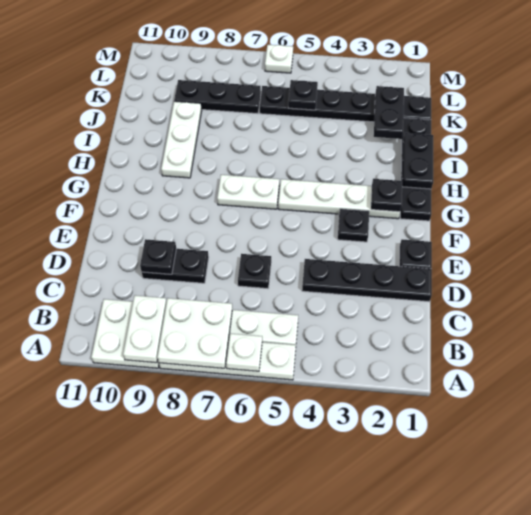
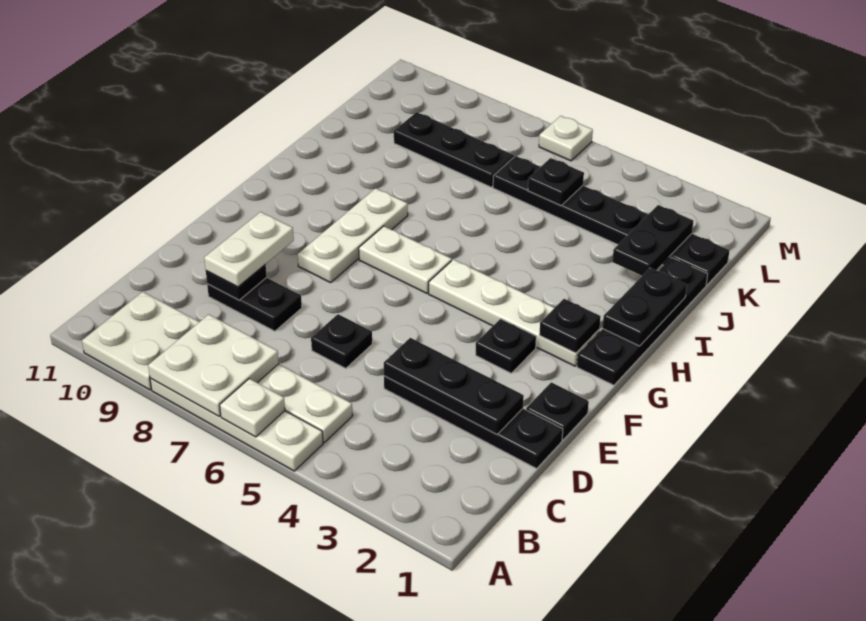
white 1x2 plate [123,295,167,363] -> white 1x2 plate moved to [204,212,294,287]
none -> black 1x3 plate [384,338,524,434]
white 1x3 plate [161,101,202,178] -> white 1x3 plate moved to [298,188,408,283]

